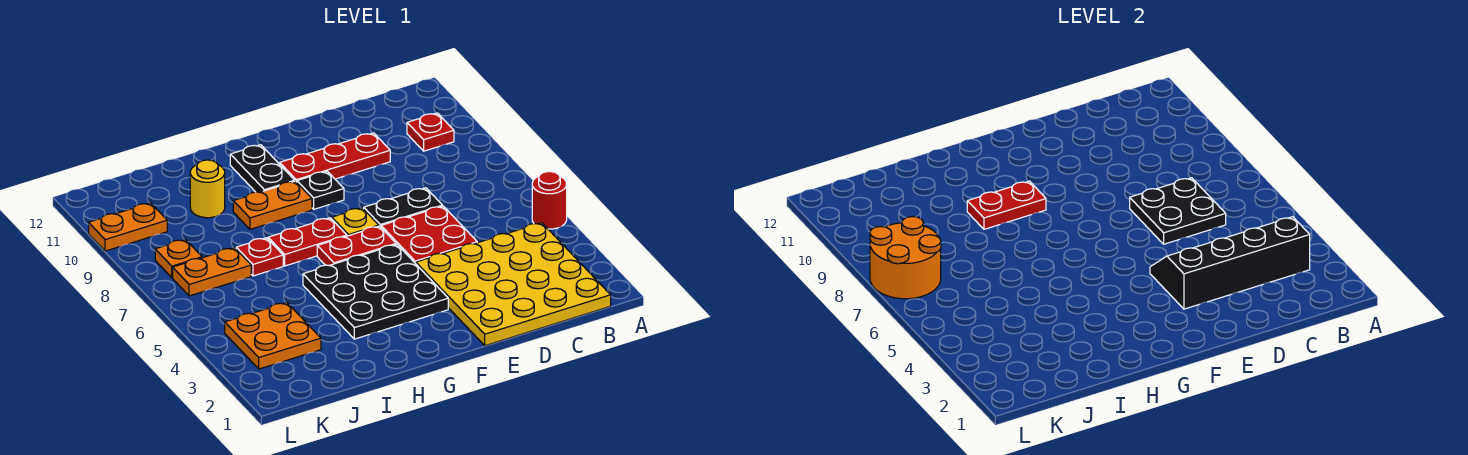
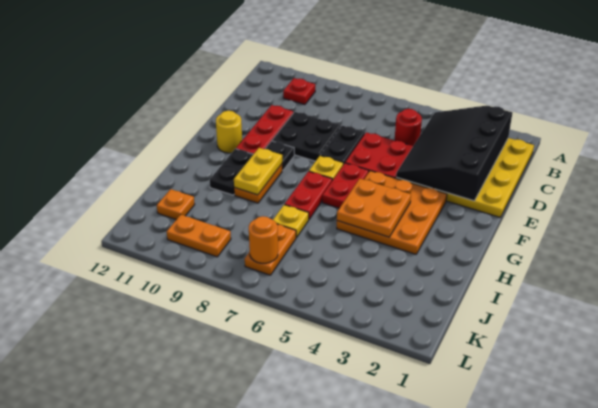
red 1x1 round brick [532,171,567,229] -> red 1x1 round brick moved to [394,109,422,146]
black 2x4 slope [1150,217,1310,309] -> black 3x4 slope [396,106,512,201]
black 2x2 plate [1130,178,1226,244] -> black 2x2 plate moved to [272,112,341,161]
black 3x3 plate [303,244,448,339] -> orange 3x3 plate [337,171,447,254]
red 1x2 plate [967,181,1046,229] -> yellow 1x2 plate [234,148,282,195]
black 1x2 plate [230,145,295,192] -> black 1x2 plate turned to [210,149,253,195]
red 1x1 plate [236,238,283,276] -> yellow 1x1 plate [273,205,309,238]
yellow 1x1 round brick [190,160,225,218] -> yellow 1x1 round brick moved to [216,111,242,153]
orange 2x2 plate [225,303,321,369] -> orange 2x2 plate moved to [337,179,411,237]
orange 2x2 round brick [870,217,941,299] -> orange 1x1 round brick [249,216,278,263]
orange 1x1 plate [155,239,202,278] -> orange 1x1 plate moved to [157,189,195,220]
orange 1x2 plate [89,203,167,251] -> orange 1x2 plate turned to [167,215,231,257]

